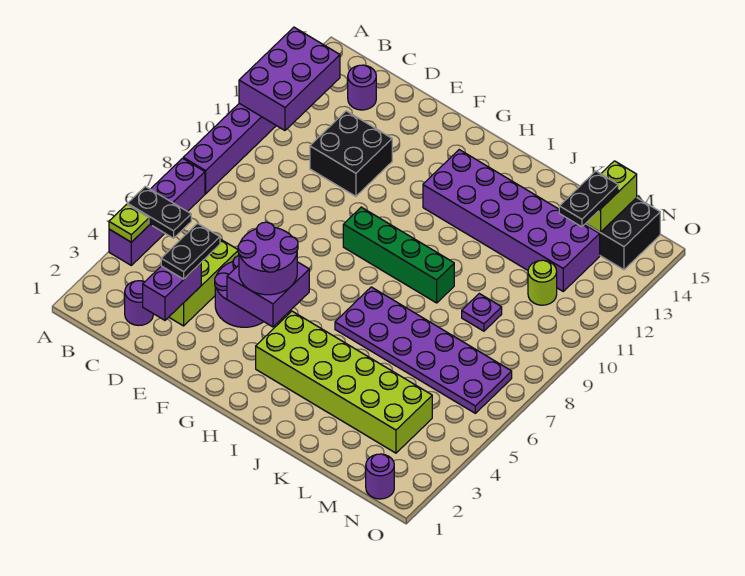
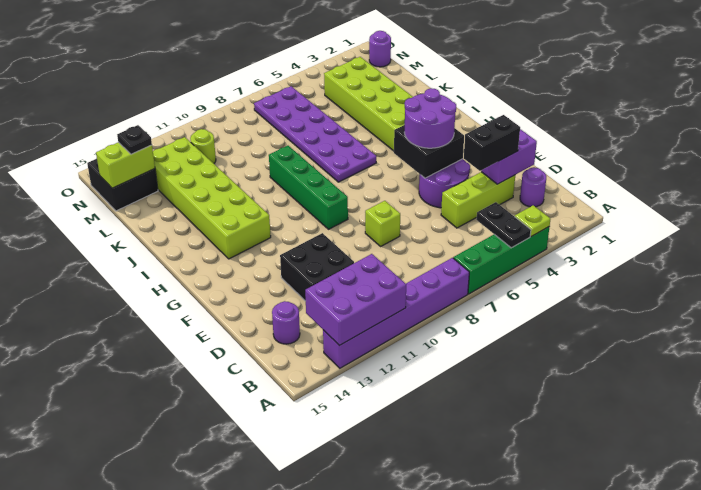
purple 1x4 brick [109,158,205,265] -> green 1x4 brick [453,226,550,294]
black 1x2 plate [161,223,220,279] -> black 1x2 brick [464,115,520,171]
none -> lime 1x1 brick [365,201,400,246]
purple 2x2 brick [227,262,309,327] -> black 2x2 brick [394,125,464,178]
purple 2x6 brick [423,150,600,291] -> lime 2x6 brick [153,137,271,259]
purple 1x1 plate [462,294,502,331] -> none
black 1x2 plate [559,171,618,227] -> black 1x1 plate [117,125,152,154]

